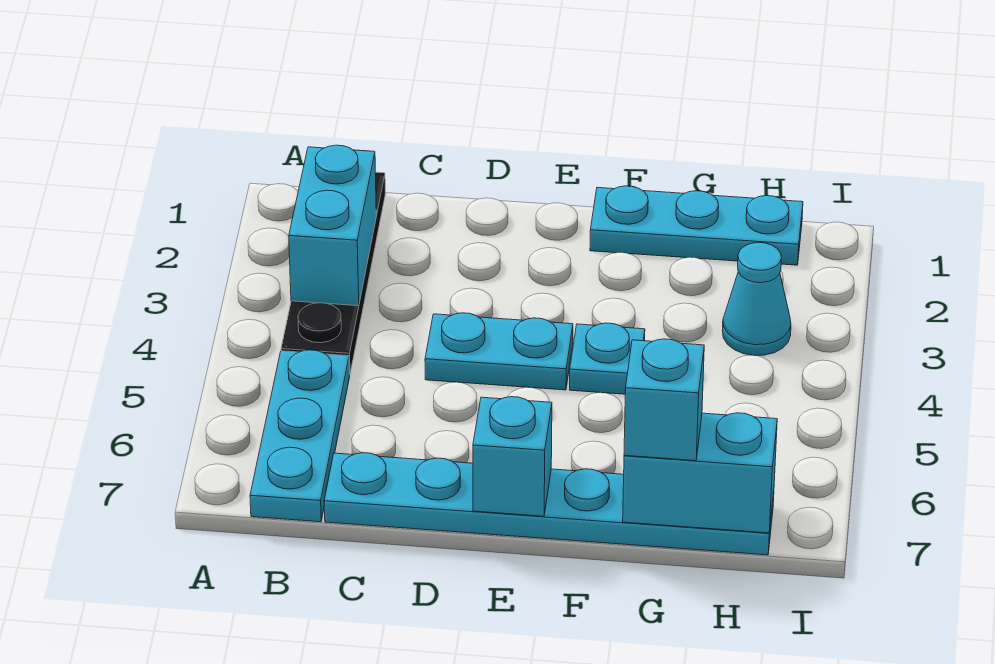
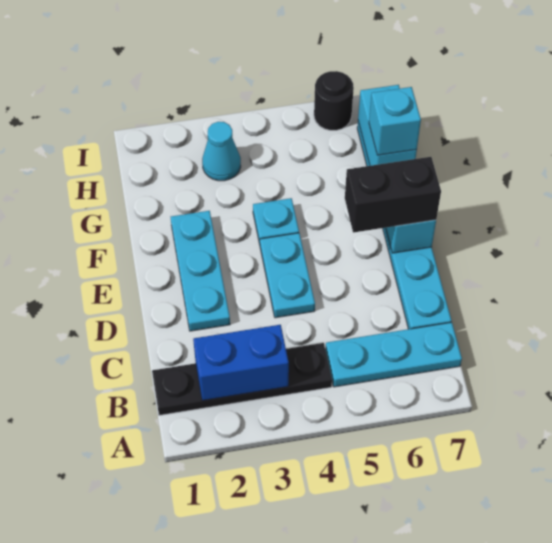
cyan 1x2 brick [289,145,376,306] -> blue 1x2 brick [193,325,289,401]
none -> black 1x2 brick [345,157,441,233]
cyan 1x3 plate [590,186,803,265] -> cyan 1x3 plate moved to [171,211,230,331]
none -> black 1x1 round brick [314,71,354,130]

